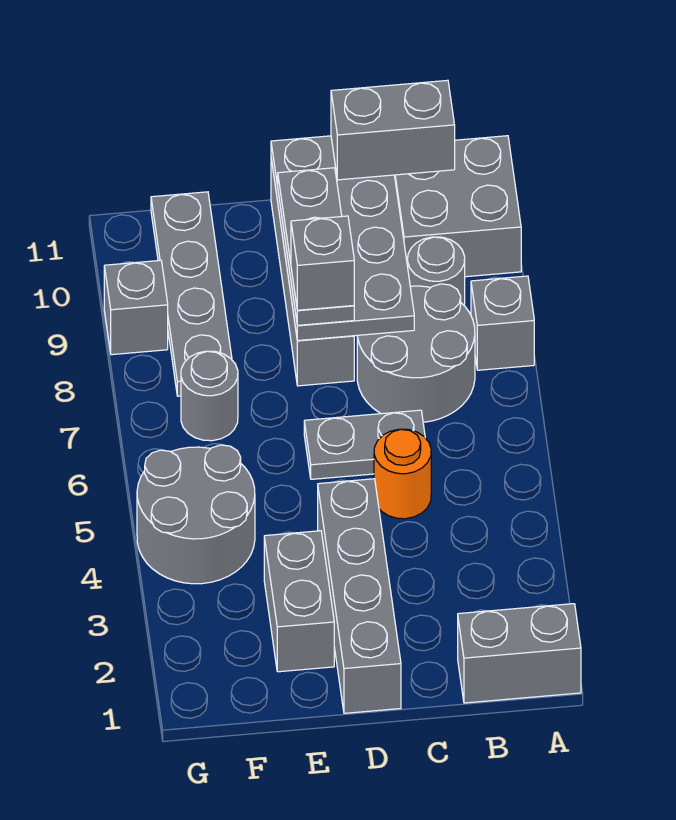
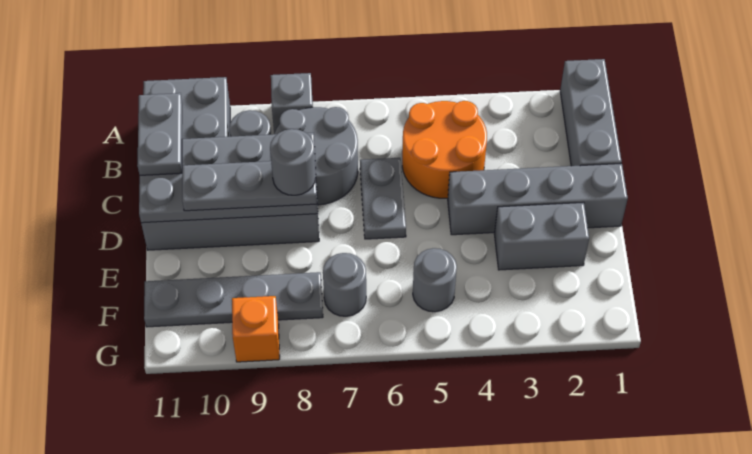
grey 1x2 brick [458,604,581,703] -> grey 1x3 brick [560,59,622,166]
grey 1x2 brick [331,80,455,180] -> grey 1x2 plate [137,93,182,175]
orange 1x1 round brick [374,429,431,519] -> orange 2x2 round brick [402,101,487,198]
grey 1x1 brick [291,216,354,310] -> grey 1x1 round brick [270,129,316,195]
grey 2x2 round brick [137,445,255,584] -> grey 1x1 round brick [413,248,457,312]
grey 1x1 brick [104,260,168,355] -> orange 1x1 brick [232,296,280,362]

